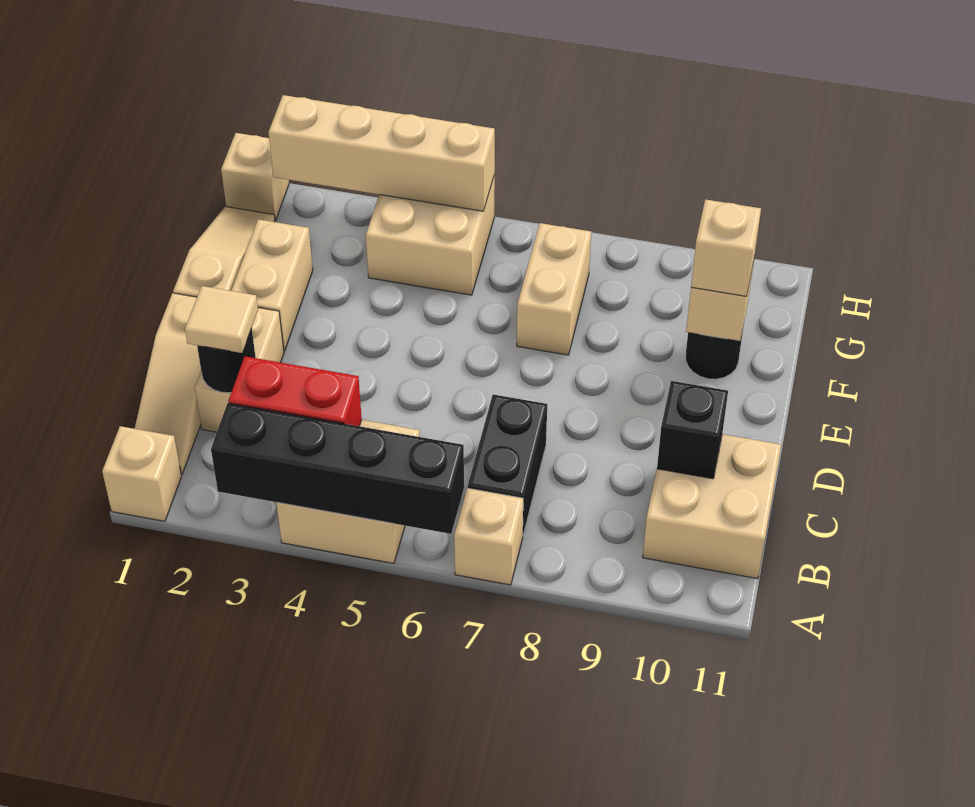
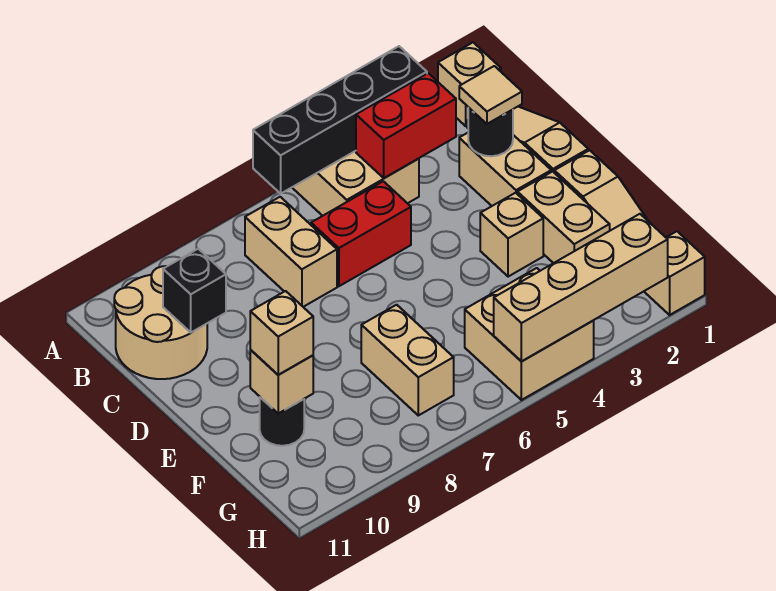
tan 1x1 brick [454,488,523,585] -> tan 1x1 brick moved to [480,193,543,277]
black 1x2 brick [468,395,547,534] -> tan 1x2 brick [245,197,337,307]
tan 2x2 brick [643,434,781,579] -> tan 2x2 round brick [114,266,207,379]
none -> red 1x2 brick [311,181,411,286]

